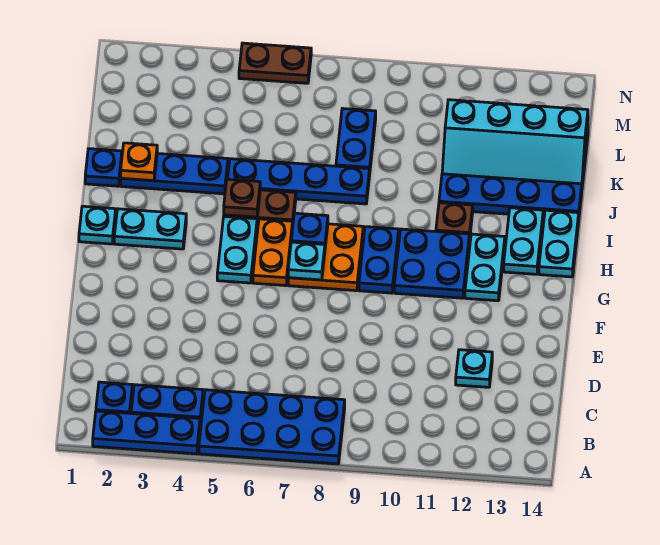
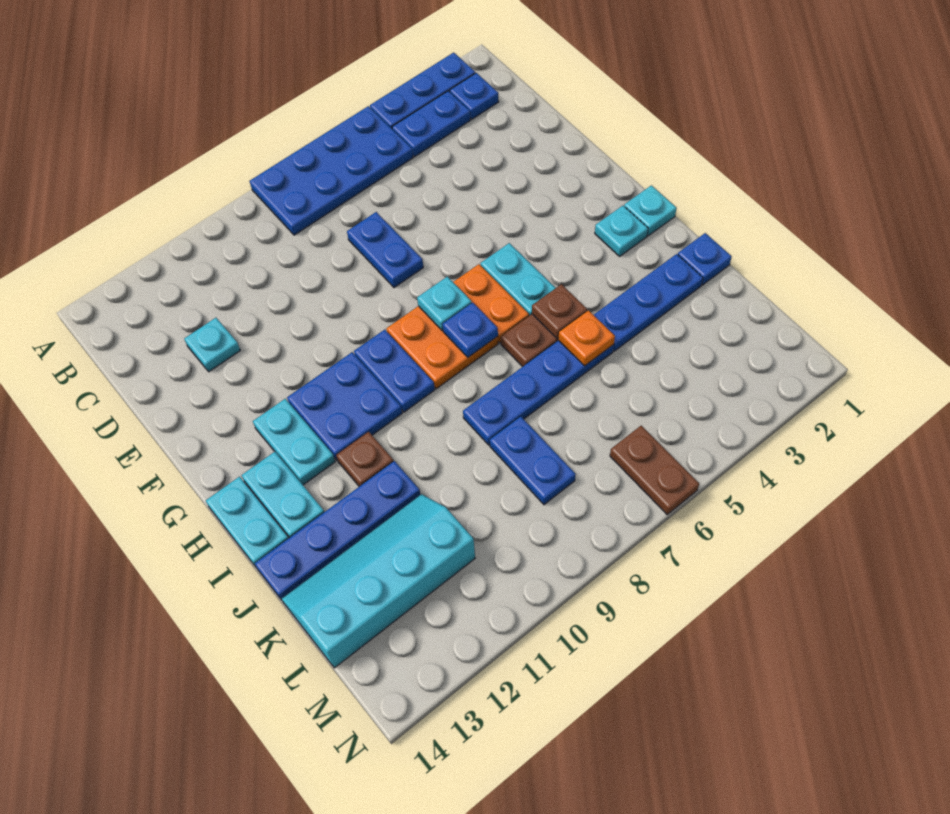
none -> blue 1x2 plate [347,212,423,288]
cyan 1x2 plate [114,209,186,249] -> cyan 1x1 plate [595,206,648,256]
orange 1x1 plate [121,143,157,181] -> orange 1x1 plate moved to [559,311,615,366]
brown 1x2 plate [239,43,311,83] -> brown 1x2 plate turned to [610,426,699,515]

